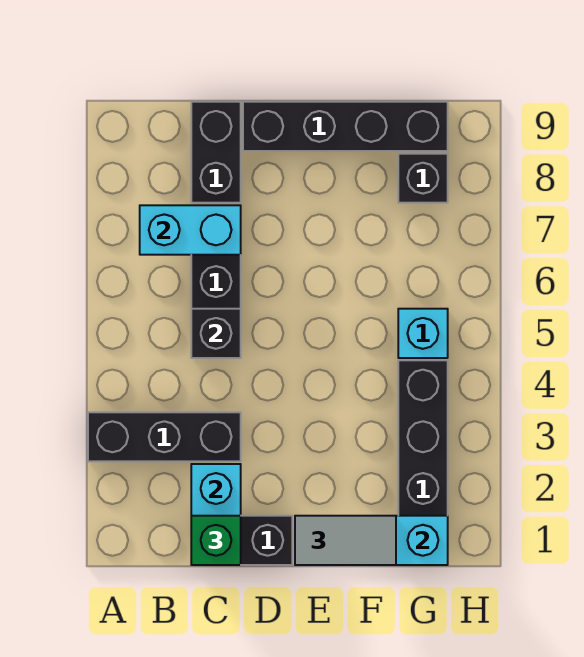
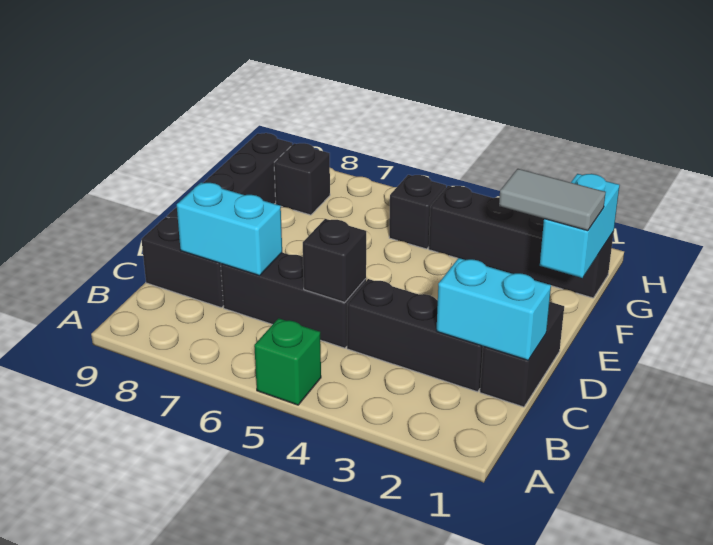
black 1x3 brick [88,412,241,461] -> black 1x3 brick turned to [347,279,483,392]
cyan 1x2 brick [140,205,241,255] -> cyan 1x2 brick turned to [177,182,282,276]
green 1x1 brick [191,516,241,565] -> green 1x1 brick moved to [254,318,321,405]
grey 1x2 tile [295,516,396,565] -> grey 1x2 tile turned to [499,169,606,231]
cyan 1x1 brick [398,309,448,358] -> black 1x1 brick [389,175,446,249]

